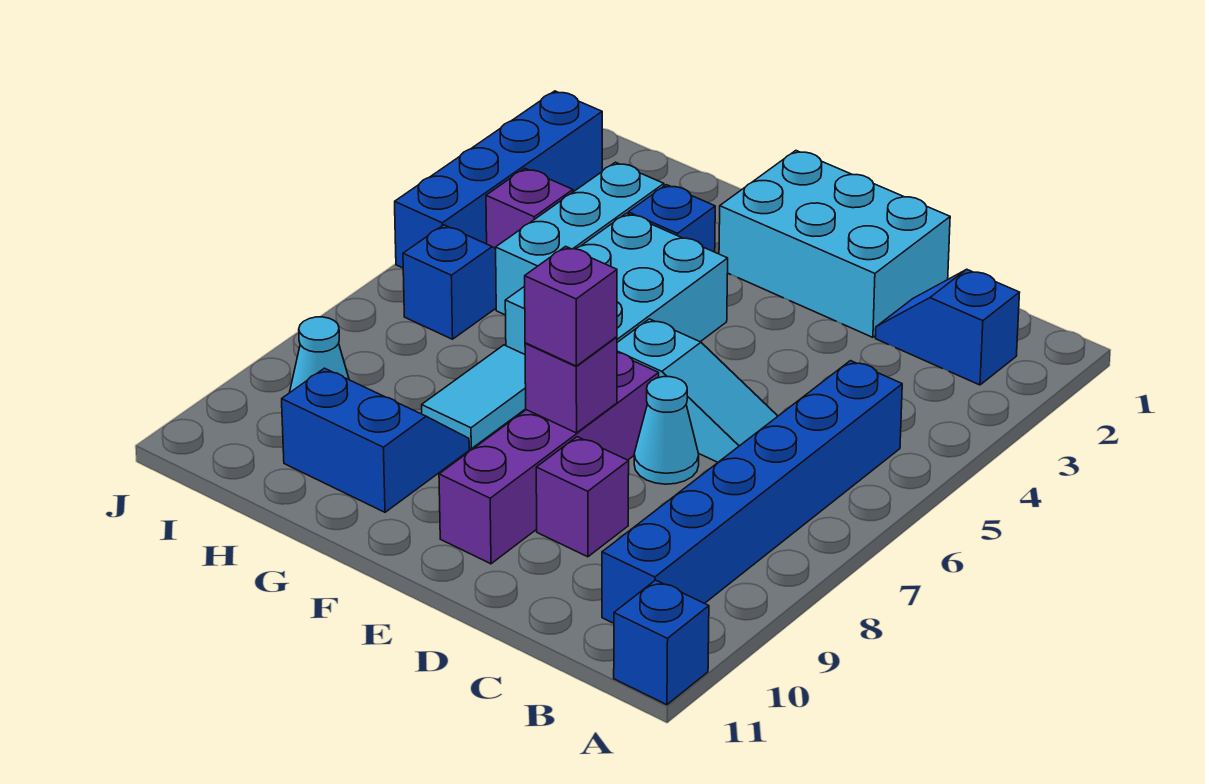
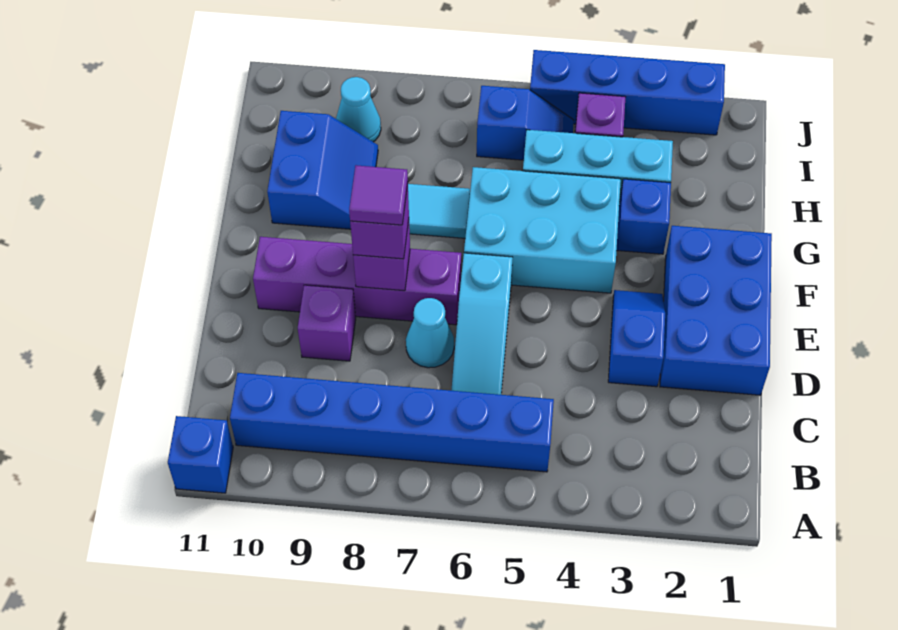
blue 1x2 slope [876,269,1020,385] -> blue 1x2 slope moved to [608,290,665,387]
cyan 2x3 brick [719,151,950,337] -> blue 2x3 brick [660,226,772,395]
none -> purple 1x1 tile [349,165,408,225]

